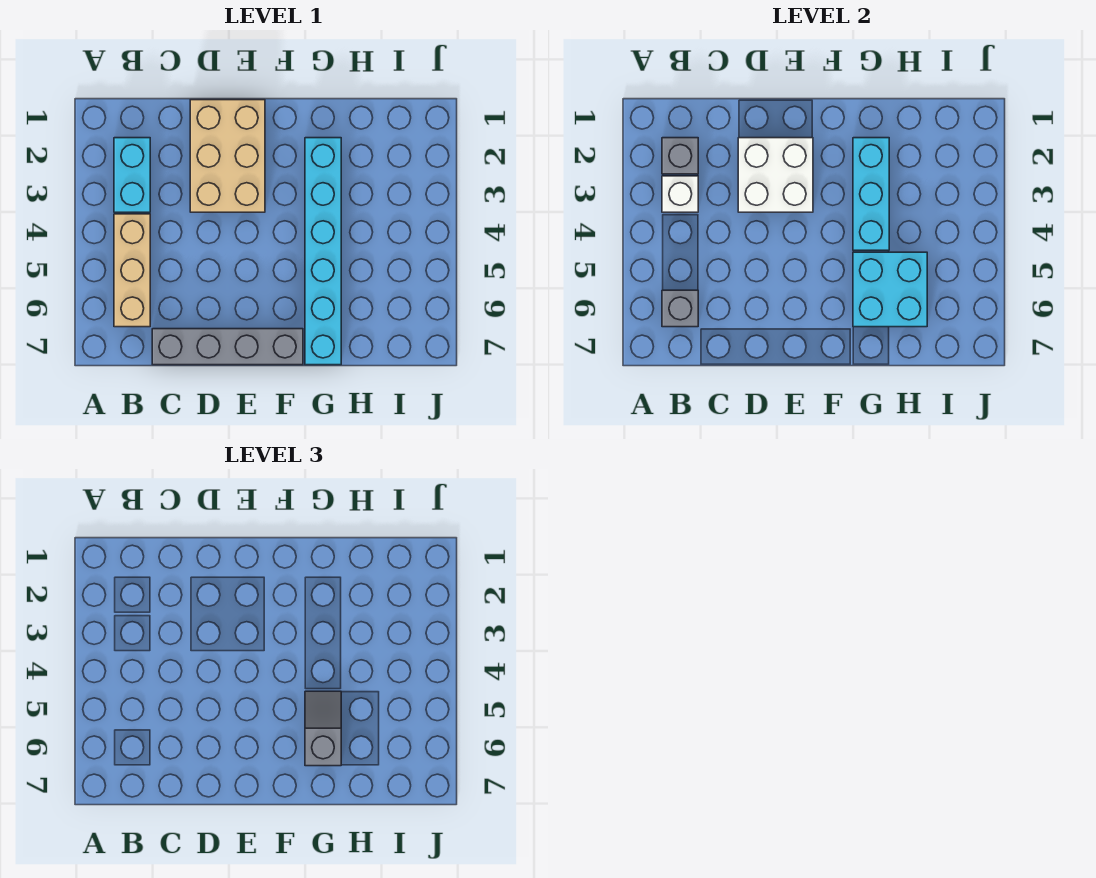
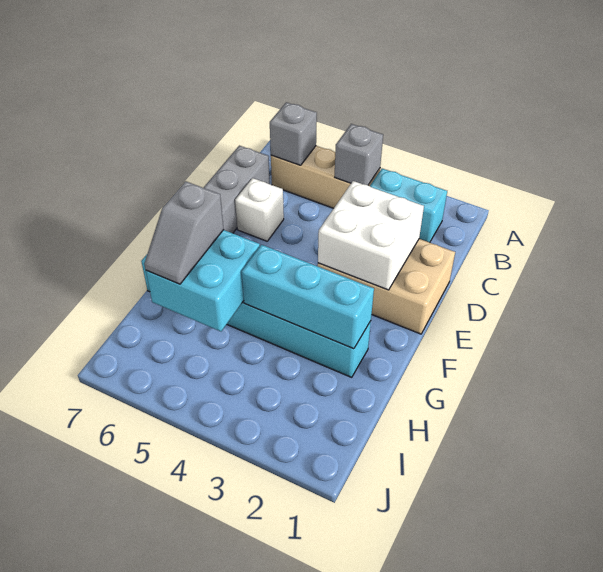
grey 1x1 brick [662,138,698,174] -> grey 1x1 brick moved to [335,124,383,185]
white 1x1 brick [662,176,698,212] -> white 1x1 brick moved to [235,178,284,241]
grey 1x2 slope [305,691,341,766] -> grey 1x2 slope turned to [144,181,224,284]

